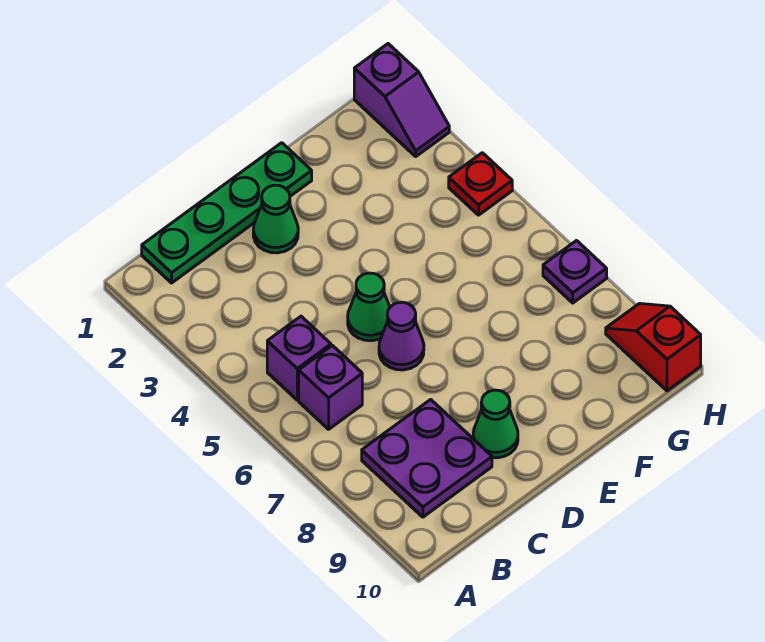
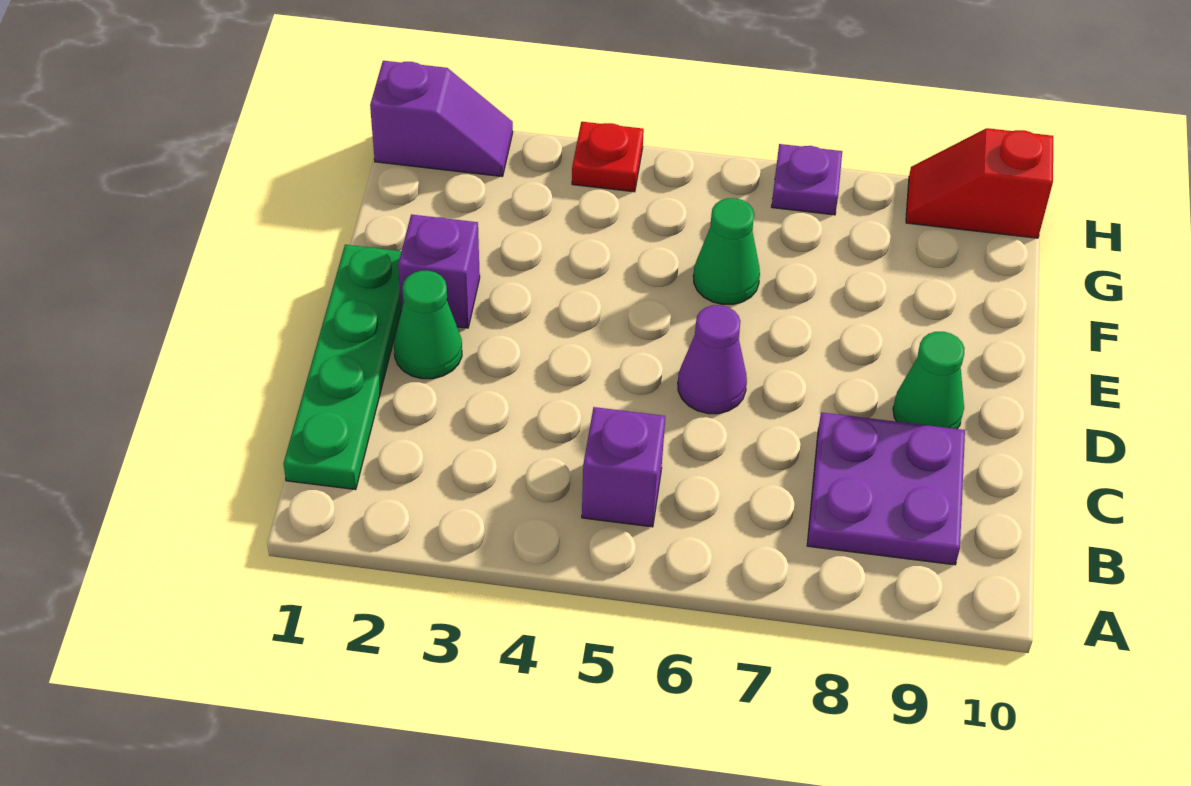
purple 1x1 brick [299,346,362,429] -> purple 1x1 brick moved to [398,215,480,328]
green 1x1 cone [348,273,390,341] -> green 1x1 cone moved to [693,198,760,304]

